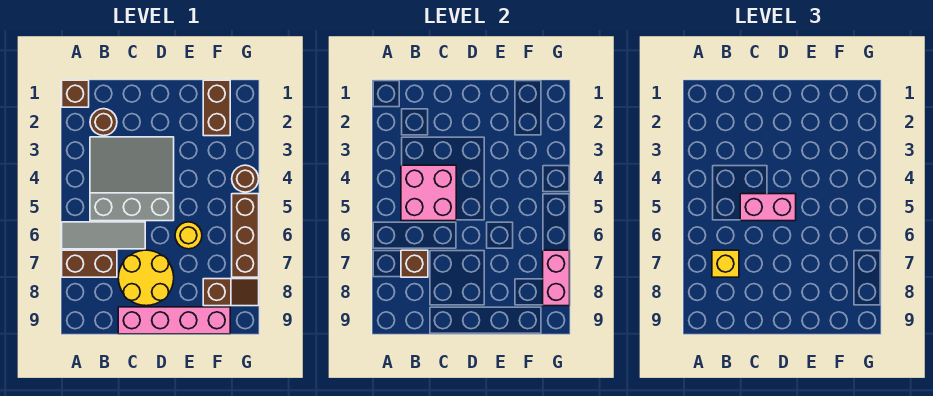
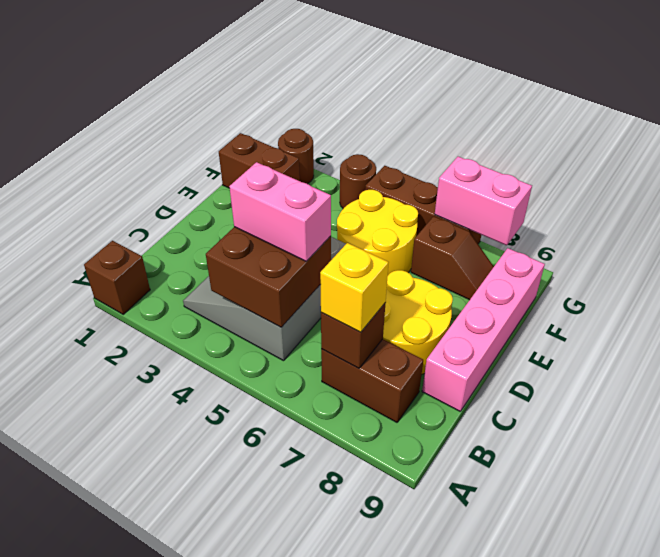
grey 1x3 tile [62,222,145,249] -> none
brown 1x2 brick [62,250,117,277] -> brown 1x2 brick turned to [321,339,423,422]
brown 1x1 round brick [90,109,117,136] -> brown 1x1 round brick moved to [278,129,314,184]
pink 2x2 brick [401,165,456,221] -> brown 2x2 brick [206,227,331,327]
pink 1x2 brick [740,194,796,221] -> pink 1x2 brick turned to [229,162,331,261]
yellow 1x1 round brick [175,222,202,249] -> yellow 2x2 round brick [337,190,418,275]
brown 1x2 slope [203,279,259,306] -> brown 1x2 slope turned to [411,216,494,300]

